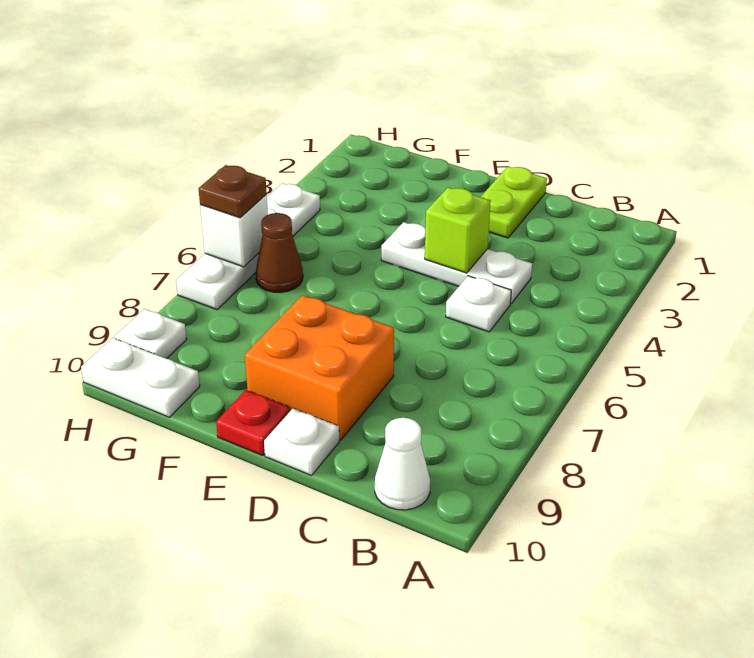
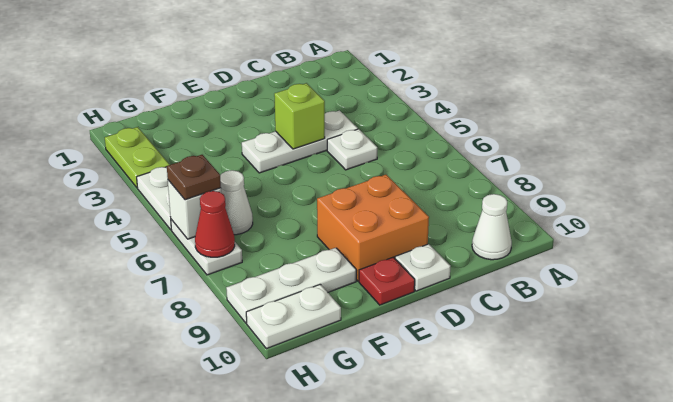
lime 1x2 plate [481,167,547,238] -> lime 1x2 plate moved to [105,127,169,188]
brown 1x1 cone [256,213,303,292] -> white 1x1 cone [220,170,253,235]
none -> red 1x1 cone [195,191,235,257]
white 1x1 plate [114,309,187,359] -> white 1x3 plate [226,248,356,323]

